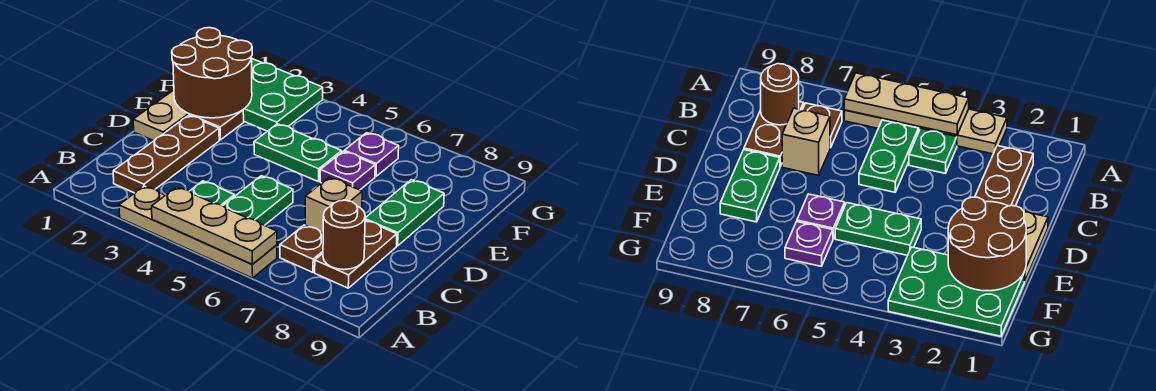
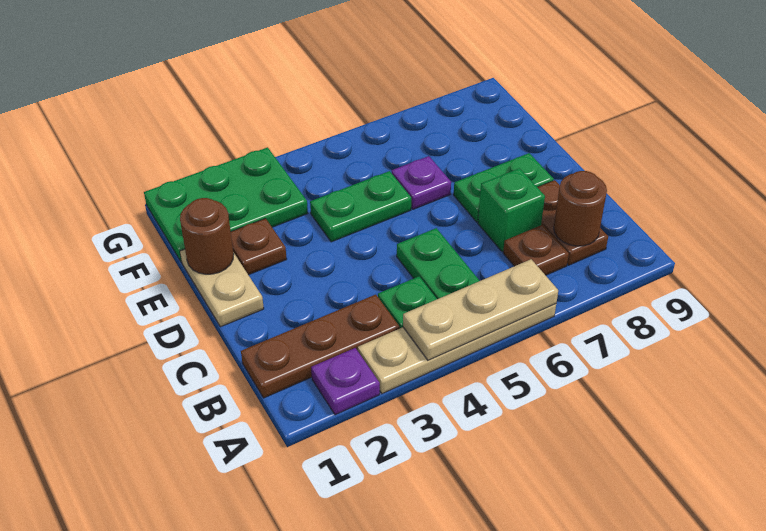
brown 1x3 plate [113,115,219,193] -> brown 1x3 plate turned to [241,295,400,398]
tan 1x1 brick [305,177,362,233] -> green 1x1 brick [478,168,545,252]
green 1x2 plate [365,180,444,246] -> green 1x2 plate turned to [454,153,554,222]
brown 2x2 round brick [172,28,252,118] -> brown 1x1 round brick [180,198,234,274]
purple 1x1 plate [344,133,399,176] -> purple 1x1 plate moved to [311,348,380,415]

